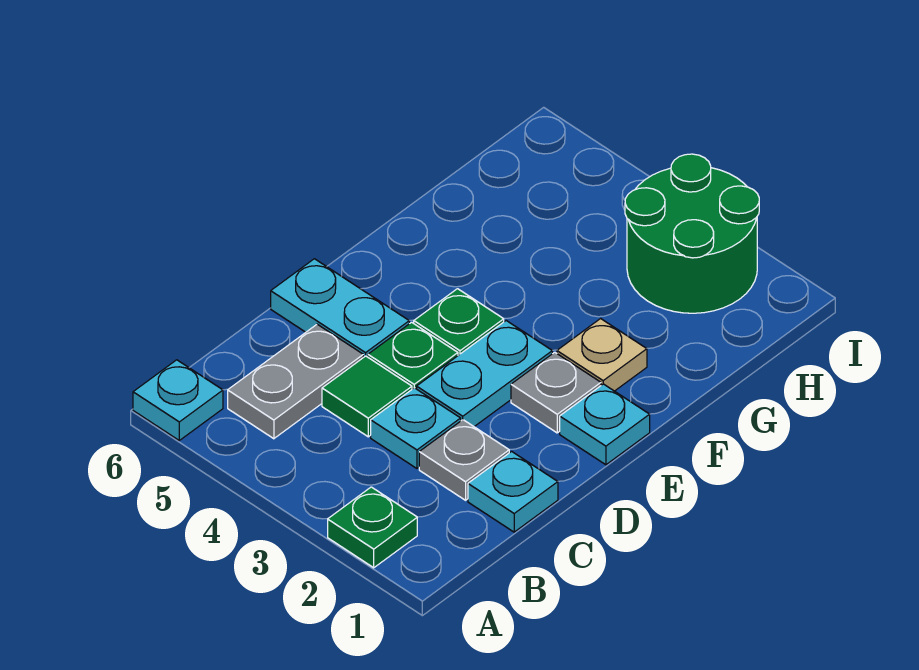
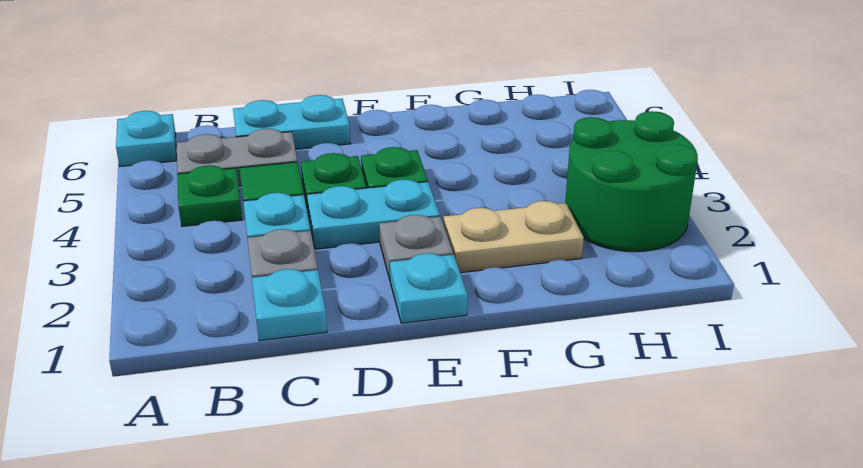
green 1x1 plate [328,487,417,568] -> green 1x1 plate moved to [177,165,242,226]
cyan 1x2 plate [271,259,409,357] -> cyan 1x2 plate turned to [233,95,351,149]
tan 1x1 plate [557,319,647,391] -> tan 1x2 plate [444,201,584,273]

